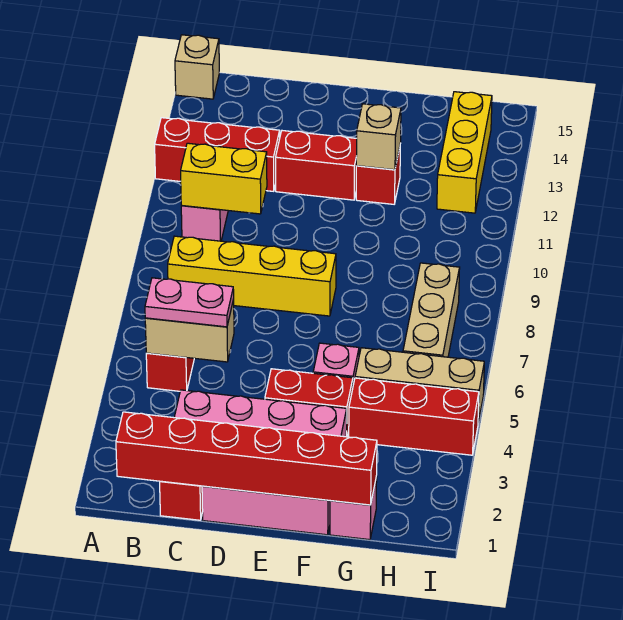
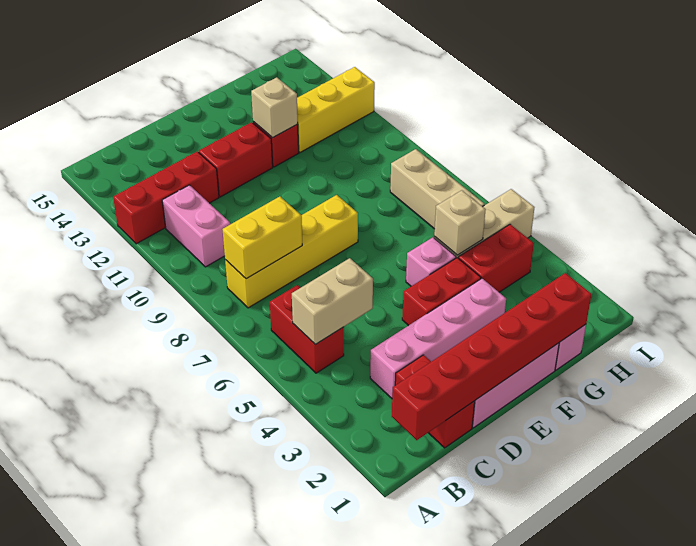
tan 1x1 brick [175,35,219,99] -> tan 1x1 brick moved to [434,190,486,255]
pink 1x2 plate [145,278,234,327] -> none
yellow 1x2 brick [181,143,267,214] -> yellow 1x2 brick moved to [222,196,302,279]
red 1x3 brick [349,378,479,455] -> red 1x2 brick [458,224,534,292]
yellow 1x3 brick [437,92,492,213] -> yellow 1x3 brick turned to [297,67,375,152]

